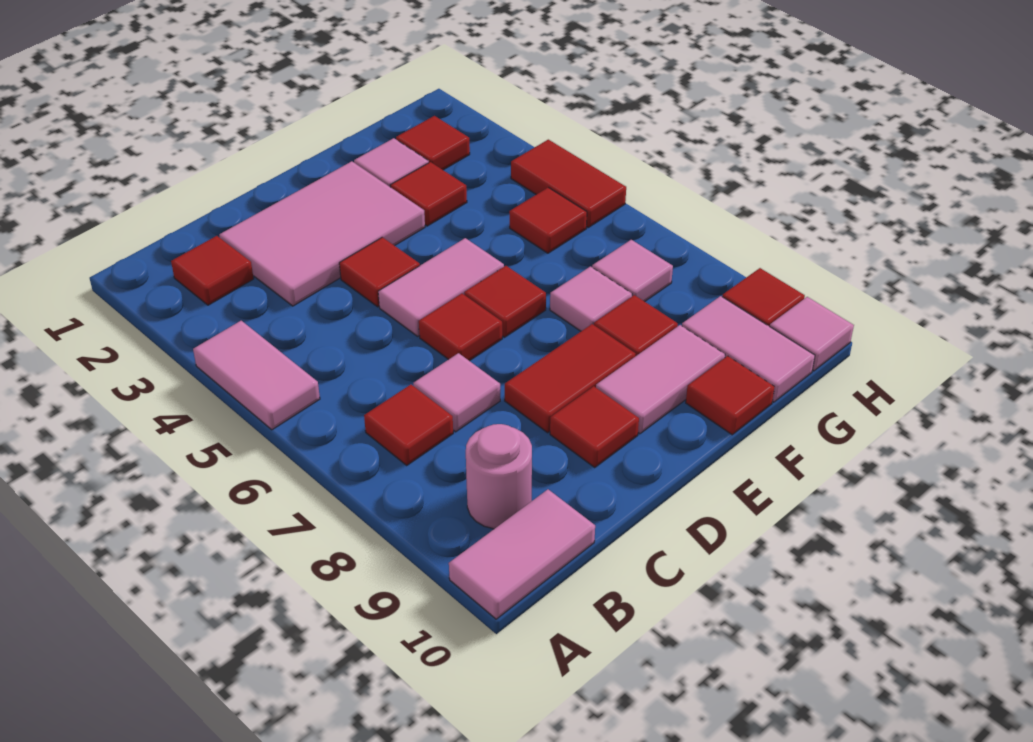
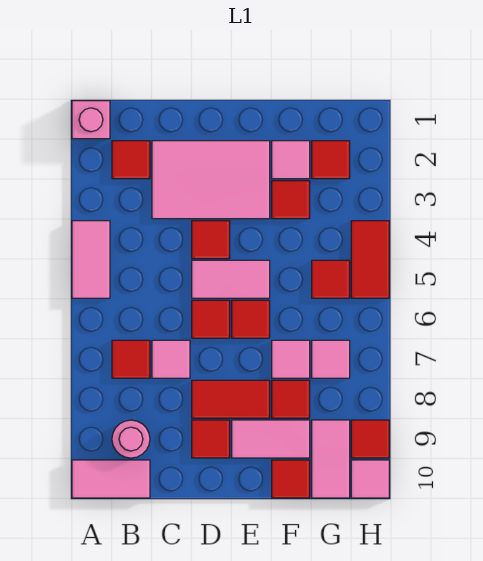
none -> pink 1x1 brick [72,101,110,139]

